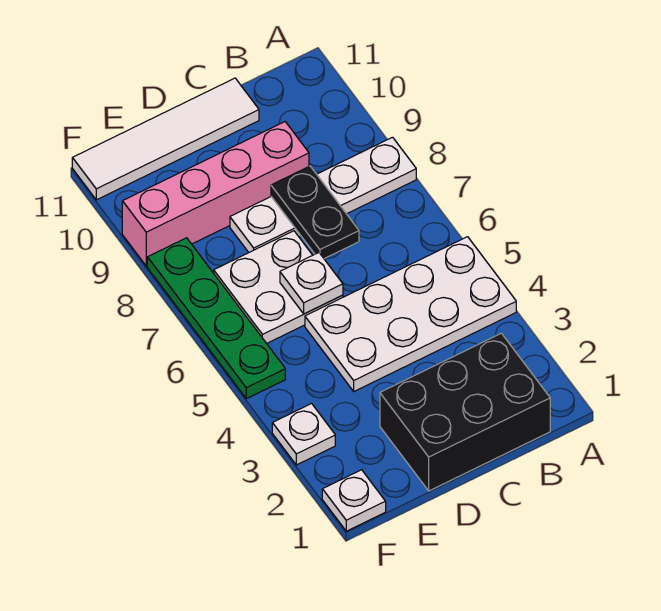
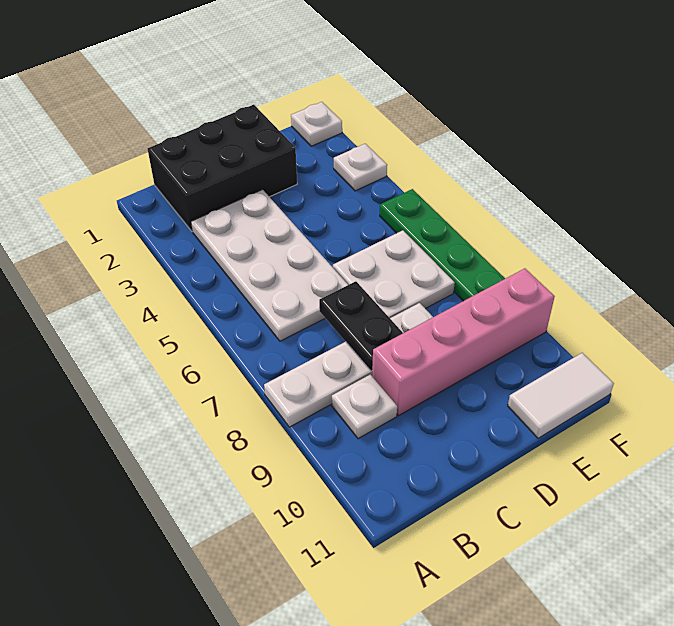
white 2x4 plate [305,237,516,391] -> white 2x4 plate turned to [191,190,348,341]
white 1x4 tile [72,78,259,200] -> white 1x2 tile [508,353,614,438]
white 1x1 plate [280,253,343,314] -> white 1x1 plate moved to [332,375,397,439]

